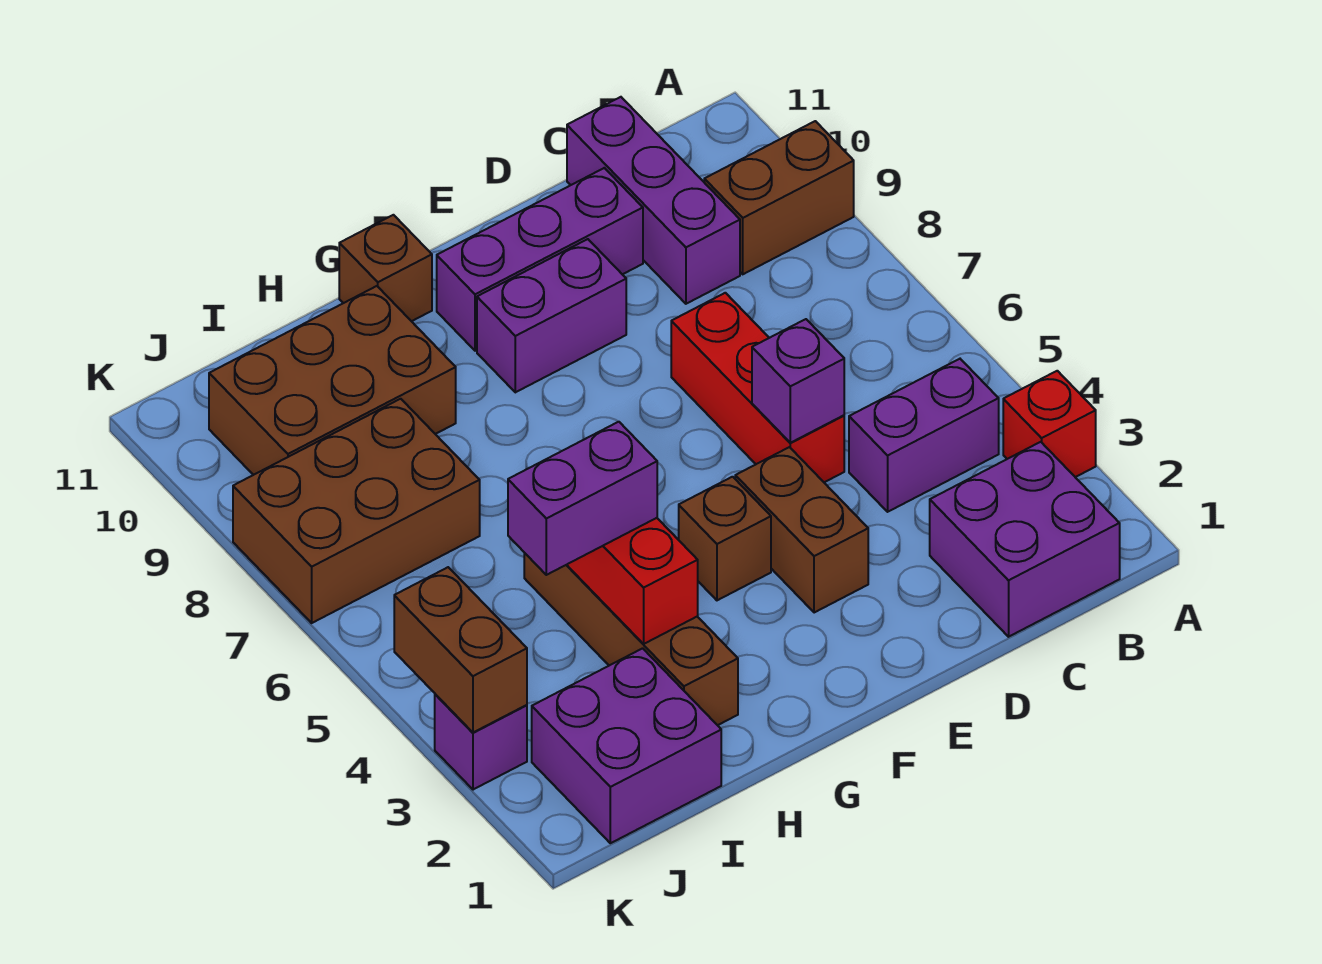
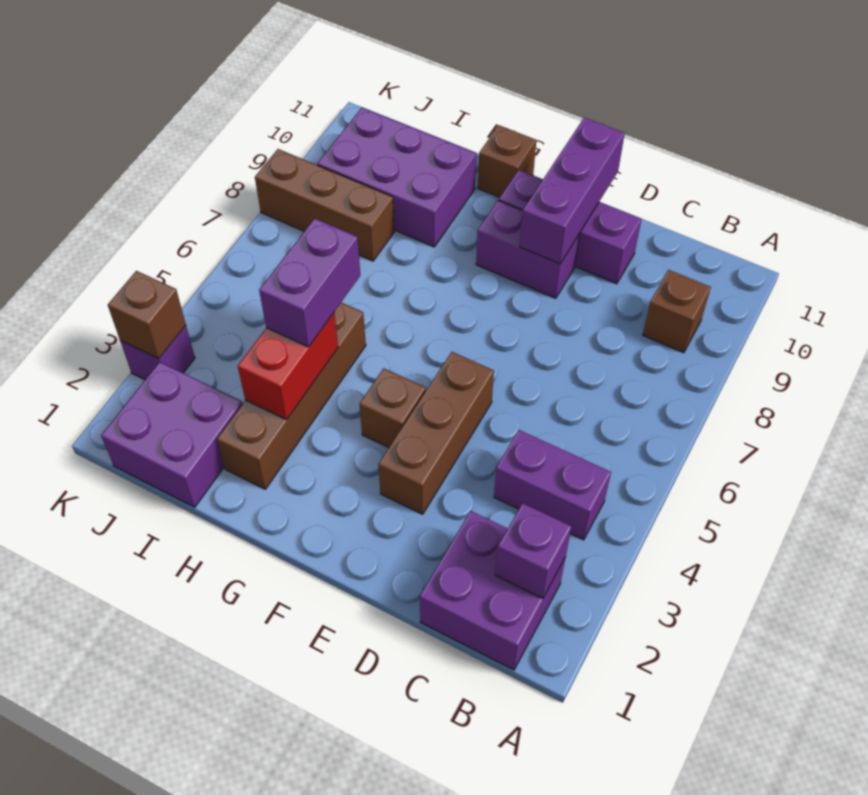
red 1x1 brick [1003,371,1096,477] -> none
brown 1x2 brick [704,121,854,274] -> brown 1x1 brick [643,270,711,353]
purple 1x3 brick [567,97,740,304] -> purple 1x3 brick moved to [520,118,625,264]
red 1x3 brick [671,293,844,482] -> none
purple 1x1 brick [752,319,844,443] -> purple 1x1 brick moved to [495,503,571,598]
brown 1x2 brick [735,447,868,613] -> brown 1x3 brick [378,352,494,514]
purple 1x2 brick [508,422,657,575] -> purple 1x2 brick turned to [259,218,360,347]
brown 2x3 brick [209,286,456,475] -> purple 2x3 brick [317,108,476,247]
brown 2x3 brick [233,399,480,623] -> brown 1x3 brick [255,149,394,261]
brown 1x2 brick [394,567,527,732] -> brown 1x1 brick [108,271,186,359]

